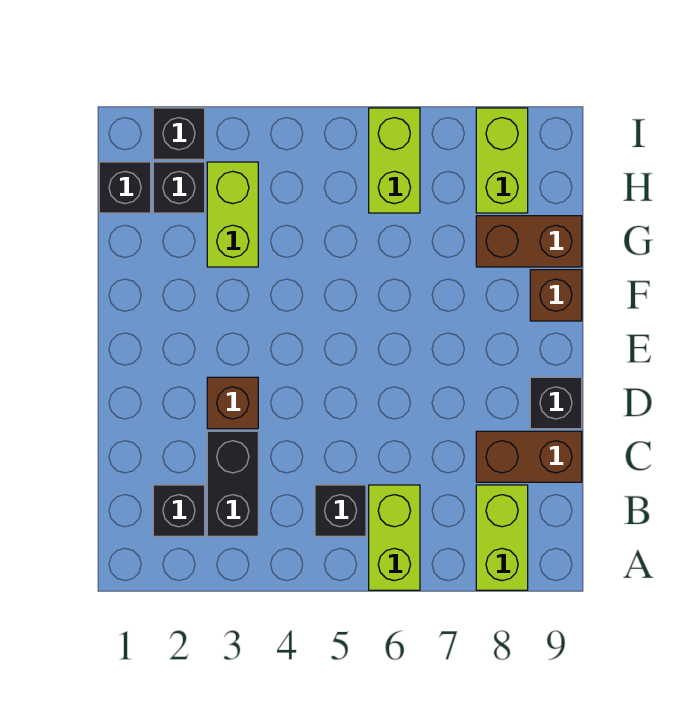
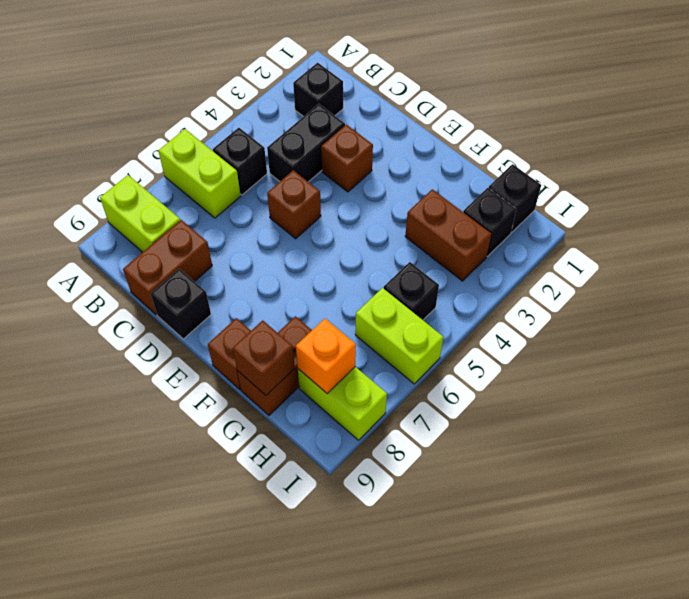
black 1x2 brick [207,431,258,536] -> black 1x2 brick turned to [267,104,345,182]
none -> brown 1x1 brick [267,170,321,239]
lime 1x2 brick [207,162,258,267] -> brown 1x2 brick [405,189,491,281]
none -> brown 1x1 brick [233,320,295,395]
none -> orange 1x1 brick [296,319,356,393]
black 1x1 brick [153,108,205,159] -> black 1x1 brick moved to [384,262,439,320]

